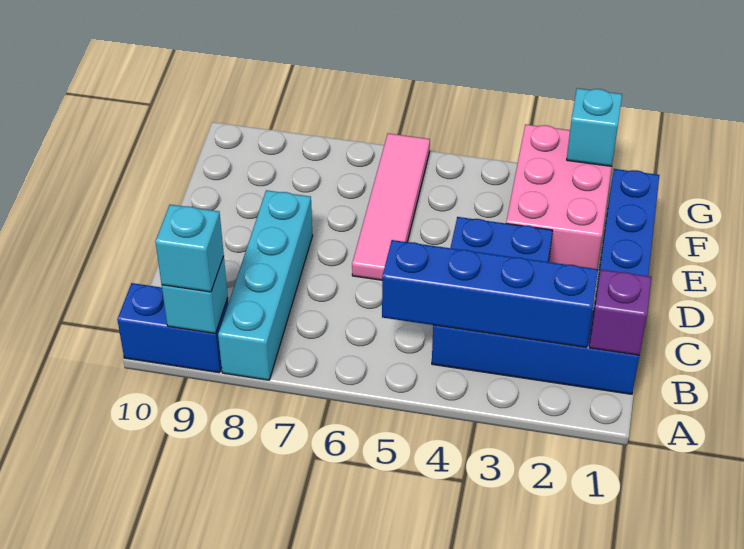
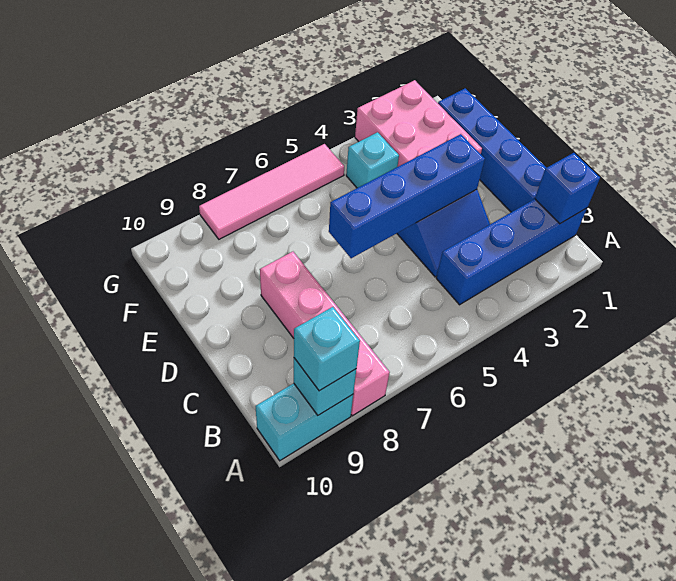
cyan 1x4 brick [218,190,313,380] -> pink 1x4 brick [260,252,390,416]
blue 1x2 brick [117,283,228,373] -> cyan 1x2 brick [255,383,353,461]
purple 1x1 brick [589,270,651,355] -> blue 1x1 brick [535,153,600,224]
blue 1x4 brick [382,240,598,348] -> blue 1x4 brick moved to [329,134,485,258]
pink 1x4 tile [352,133,430,280] -> pink 1x4 tile turned to [199,144,344,239]
cyan 1x1 brick [567,88,622,166] -> cyan 1x1 brick moved to [346,132,399,188]

